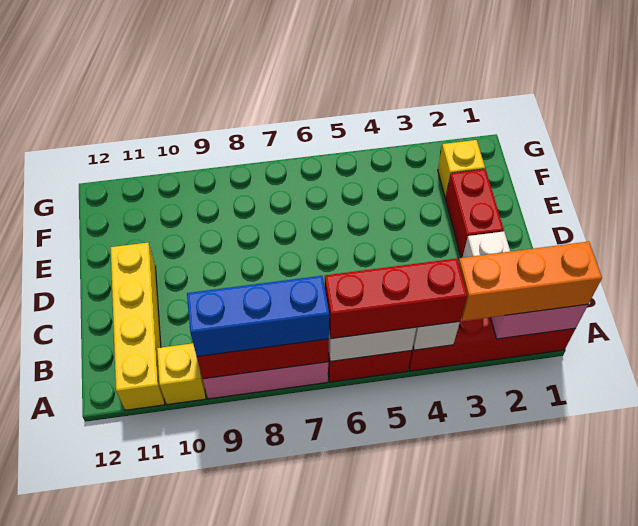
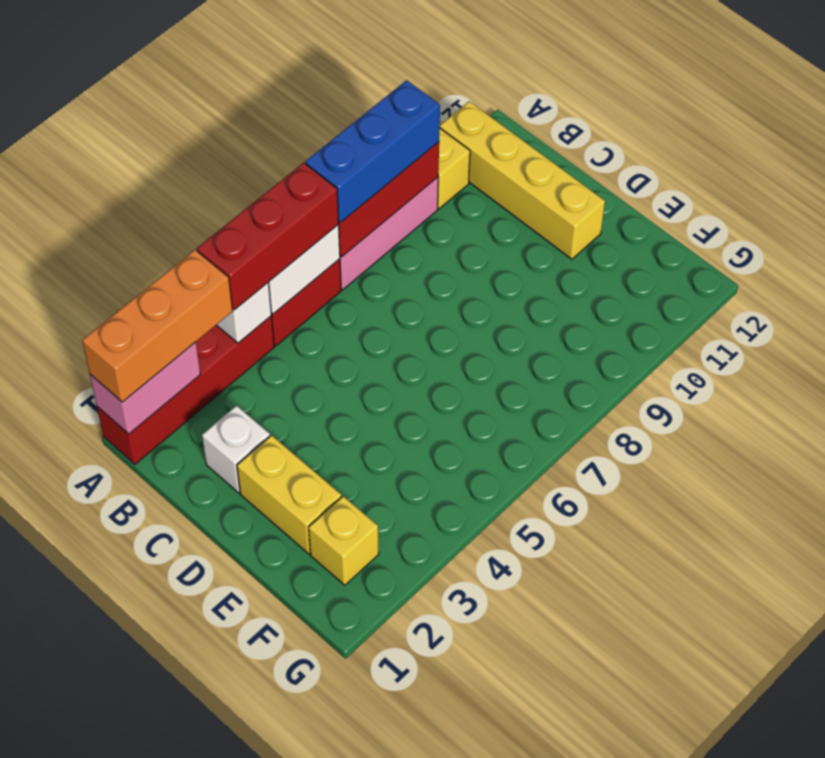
red 1x2 brick [445,169,504,258] -> yellow 1x2 brick [237,435,341,554]

